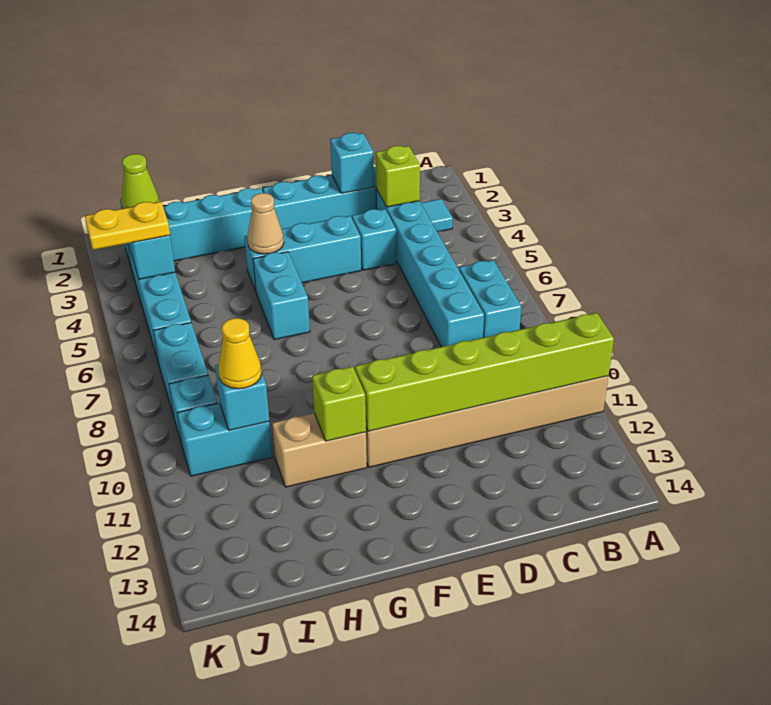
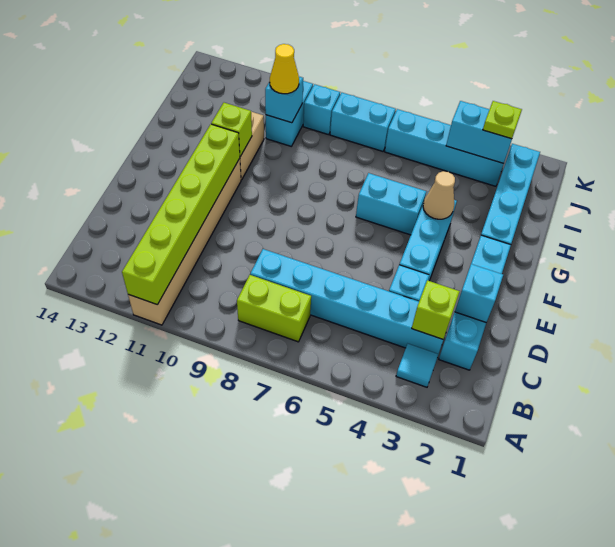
cyan 1x2 brick [459,260,522,338] -> lime 1x2 brick [237,275,311,342]
lime 1x1 cone [122,154,159,208] -> lime 1x1 plate [483,101,522,139]
yellow 1x2 plate [85,202,170,250] -> none

